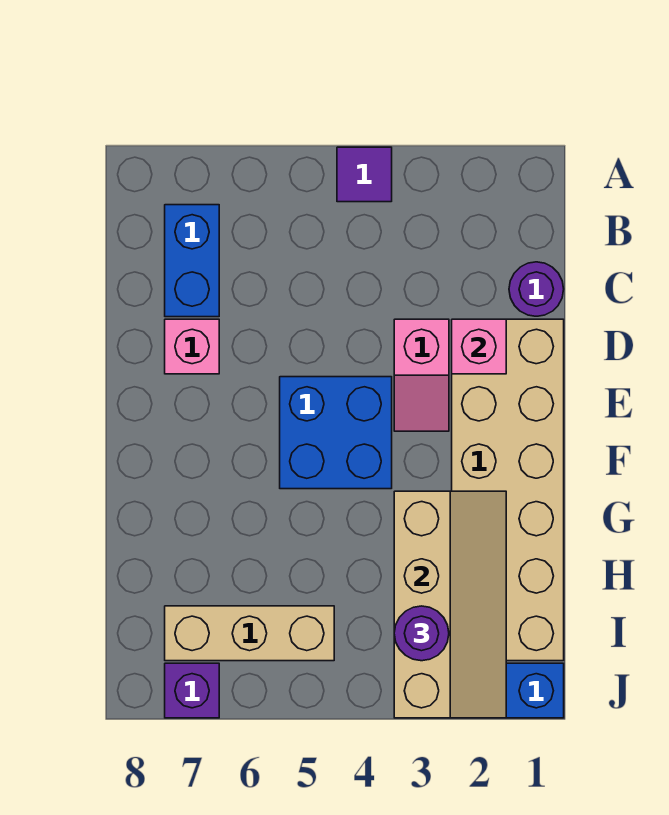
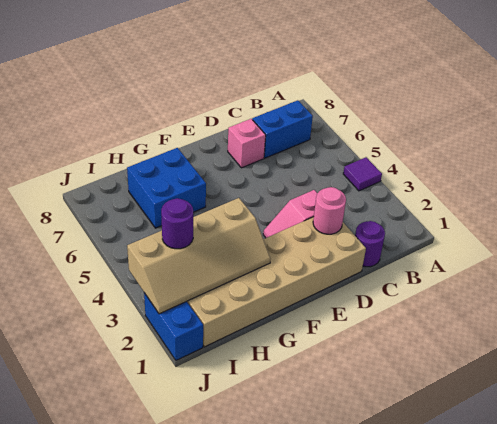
pink 1x1 brick [452,319,506,374] -> pink 1x1 round brick [313,187,346,234]
blue 2x2 brick [280,377,392,489] -> blue 2x2 brick moved to [127,148,206,228]
tan 1x3 brick [165,606,334,661] -> none
purple 1x1 brick [165,663,219,718] -> none

